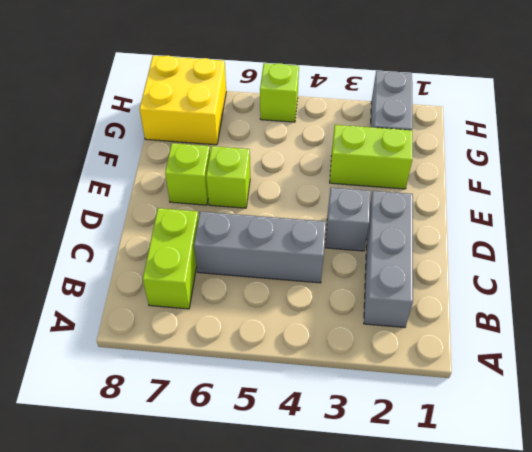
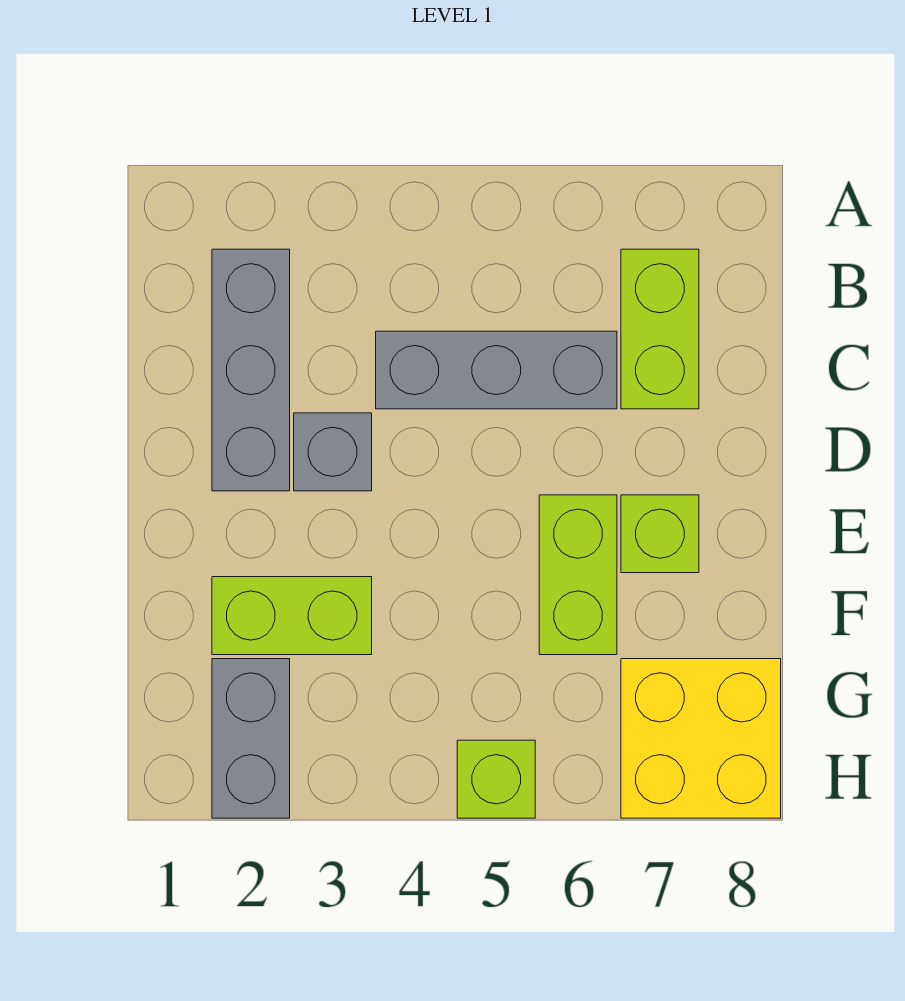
lime 1x1 brick [206,146,250,208] -> lime 1x2 brick [539,495,617,655]

